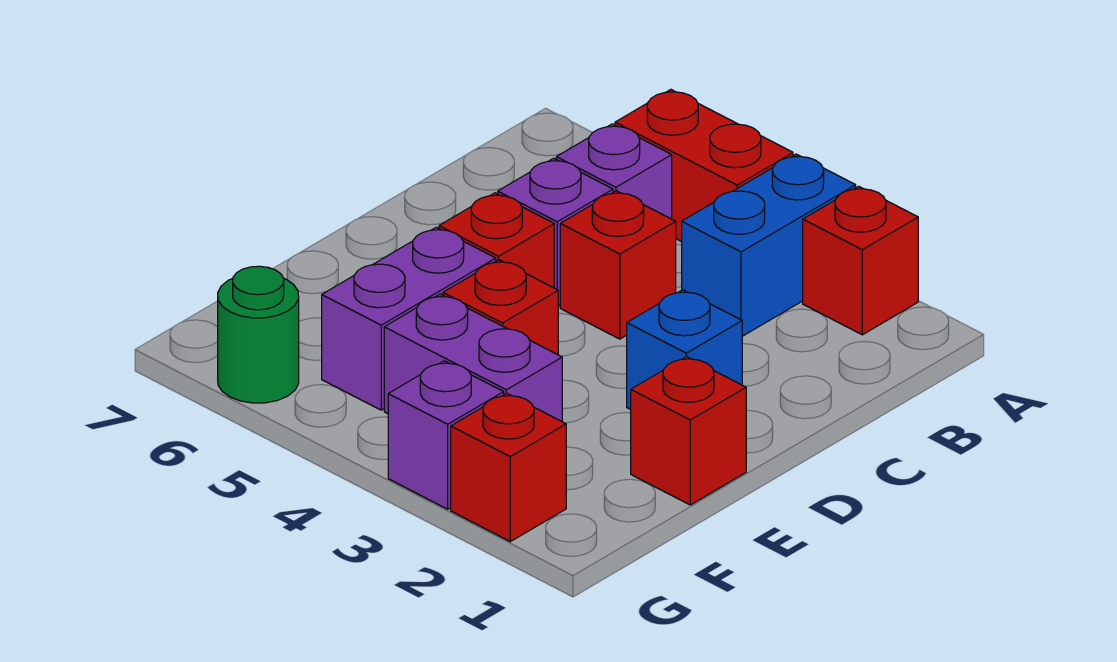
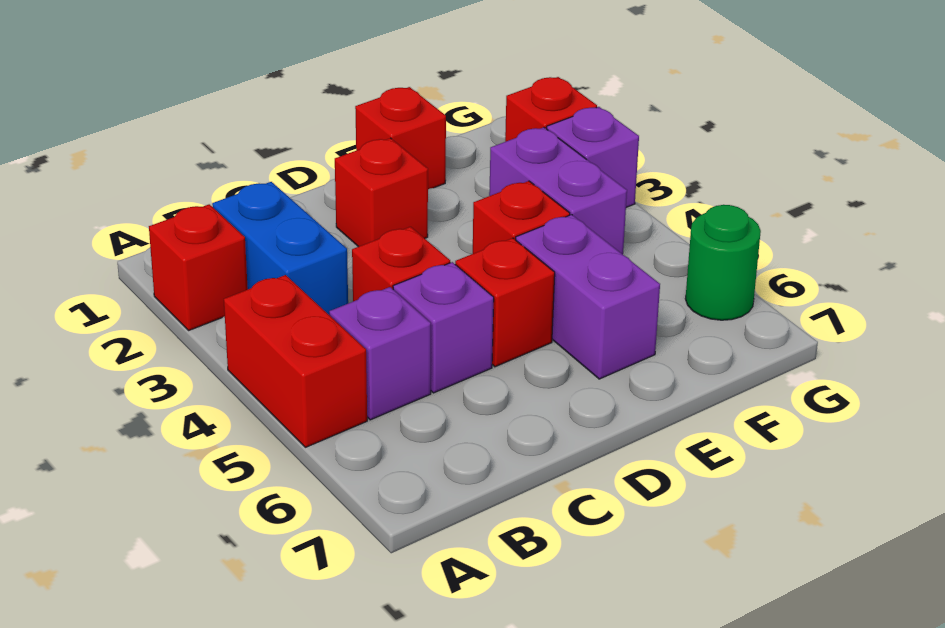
blue 1x2 brick [682,154,856,336] -> blue 1x2 brick turned to [212,182,348,315]
blue 1x1 brick [627,290,742,410] -> red 1x1 brick [335,138,428,247]
purple 1x2 brick [322,227,496,410] -> purple 1x2 brick turned to [516,215,660,379]

